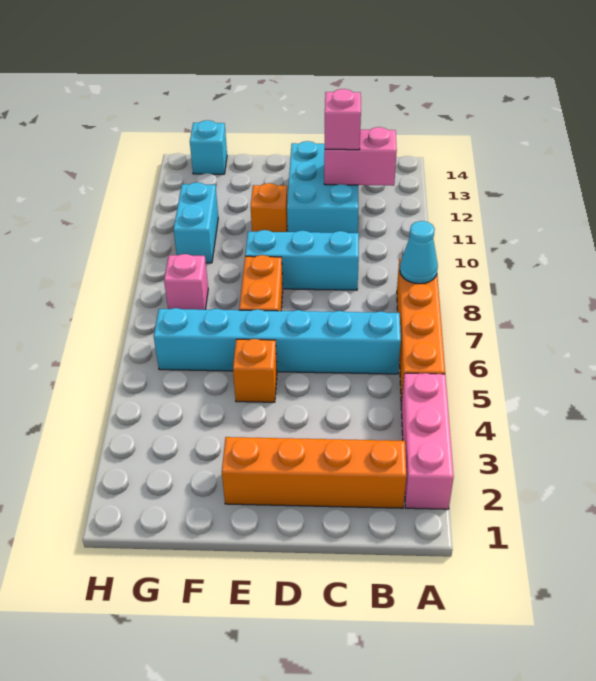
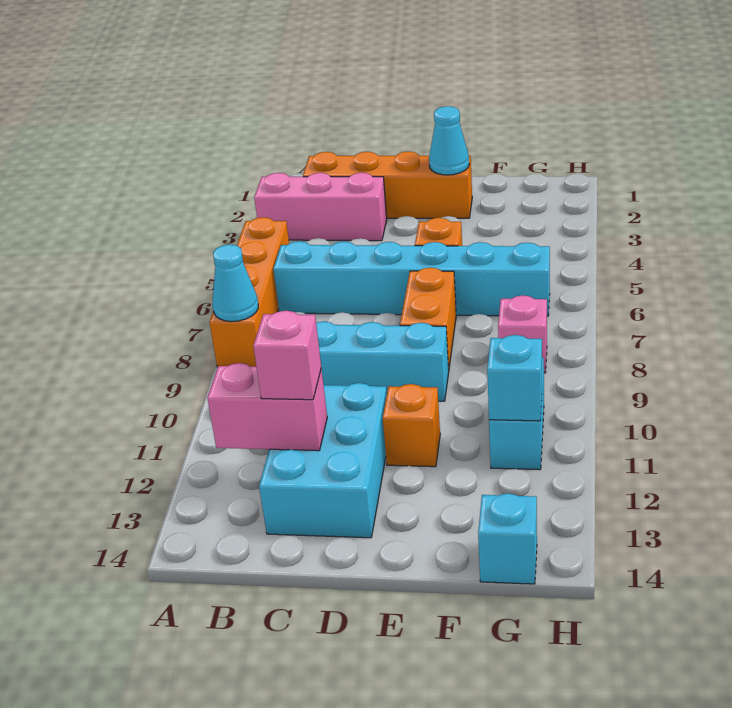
pink 1x3 brick [401,373,454,509] -> pink 1x3 brick turned to [254,173,387,241]
none -> cyan 1x1 cone [429,106,469,175]
none -> cyan 1x1 brick [487,335,542,421]

